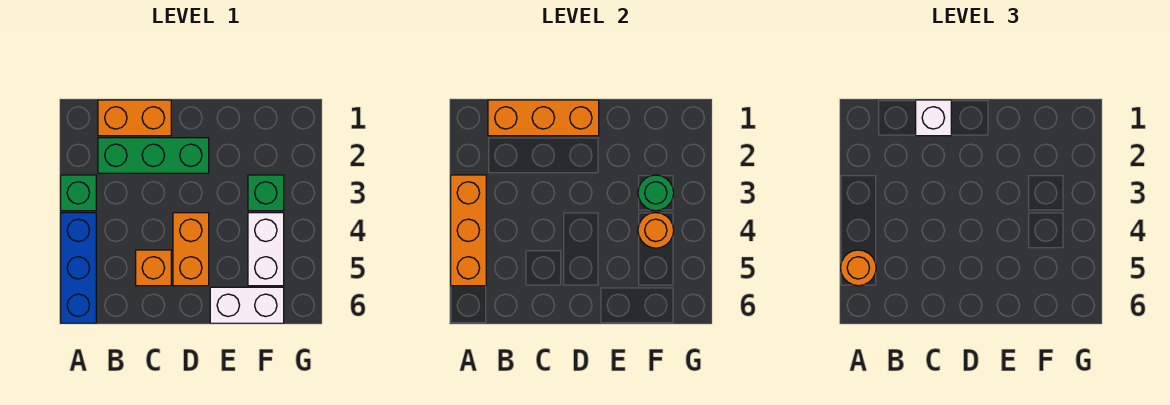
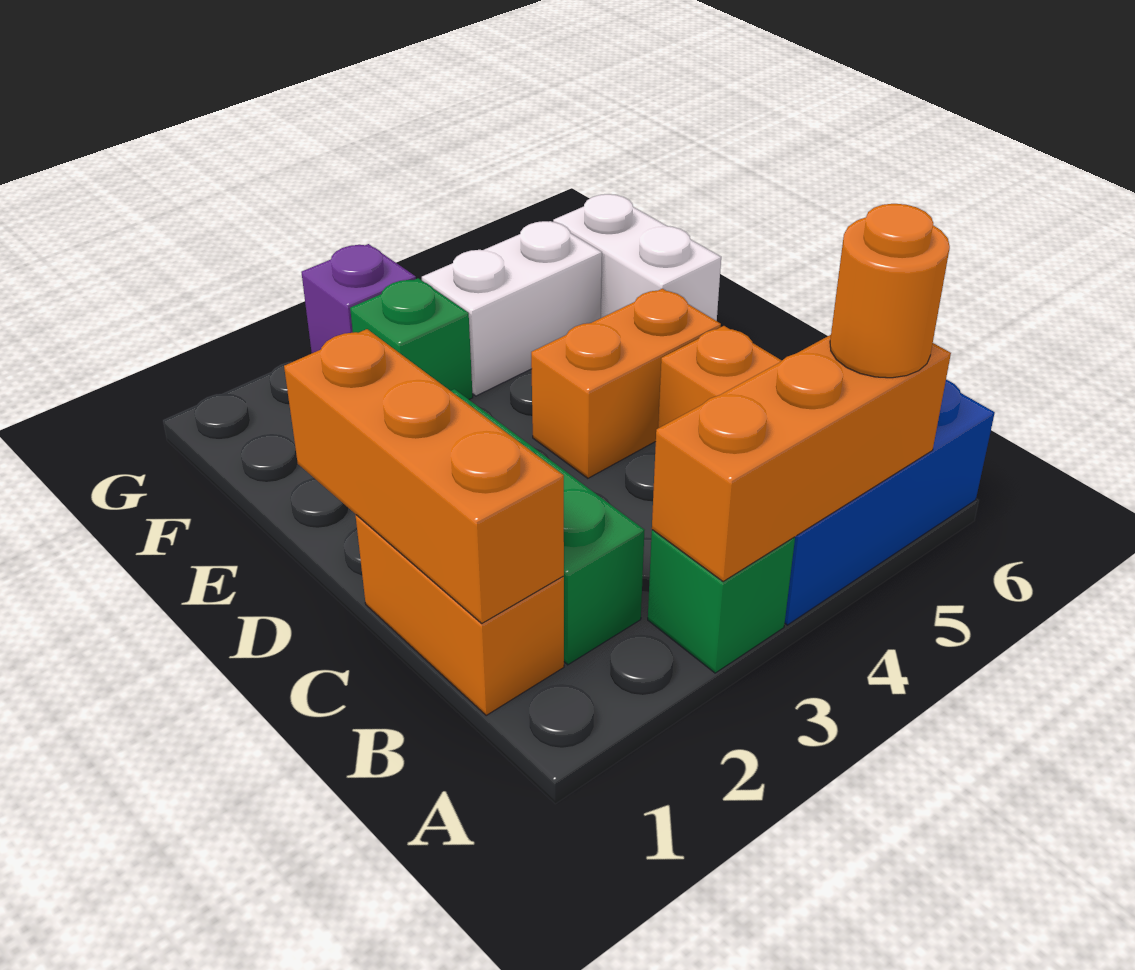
white 1x1 brick [916,100,951,136] -> none
green 1x1 round brick [638,175,674,211] -> none
orange 1x1 round brick [638,213,674,248] -> none
none -> purple 1x1 brick [301,244,416,353]

